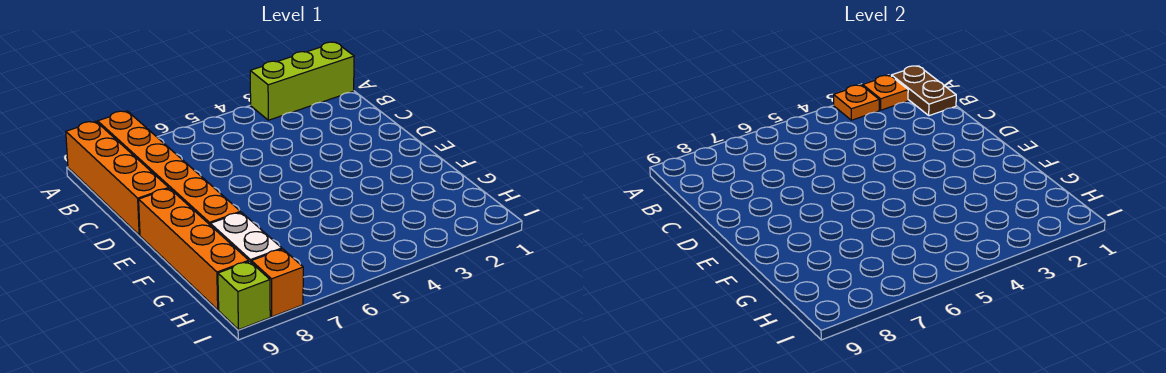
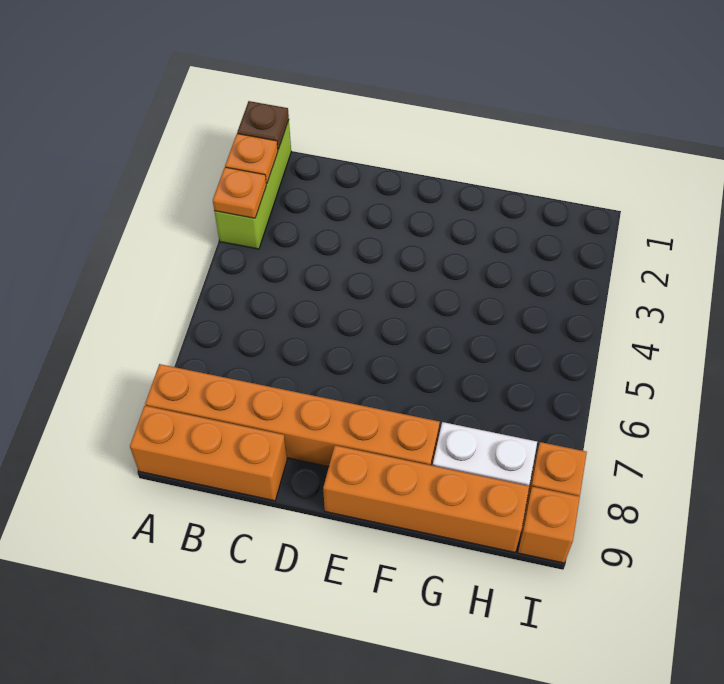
brown 1x2 plate [891,66,956,116] -> brown 1x1 plate [237,101,289,150]
orange 1x4 brick [66,121,169,235] -> orange 1x3 brick [130,406,287,501]
lime 1x1 brick [218,261,270,330] -> orange 1x1 brick [518,487,580,563]

